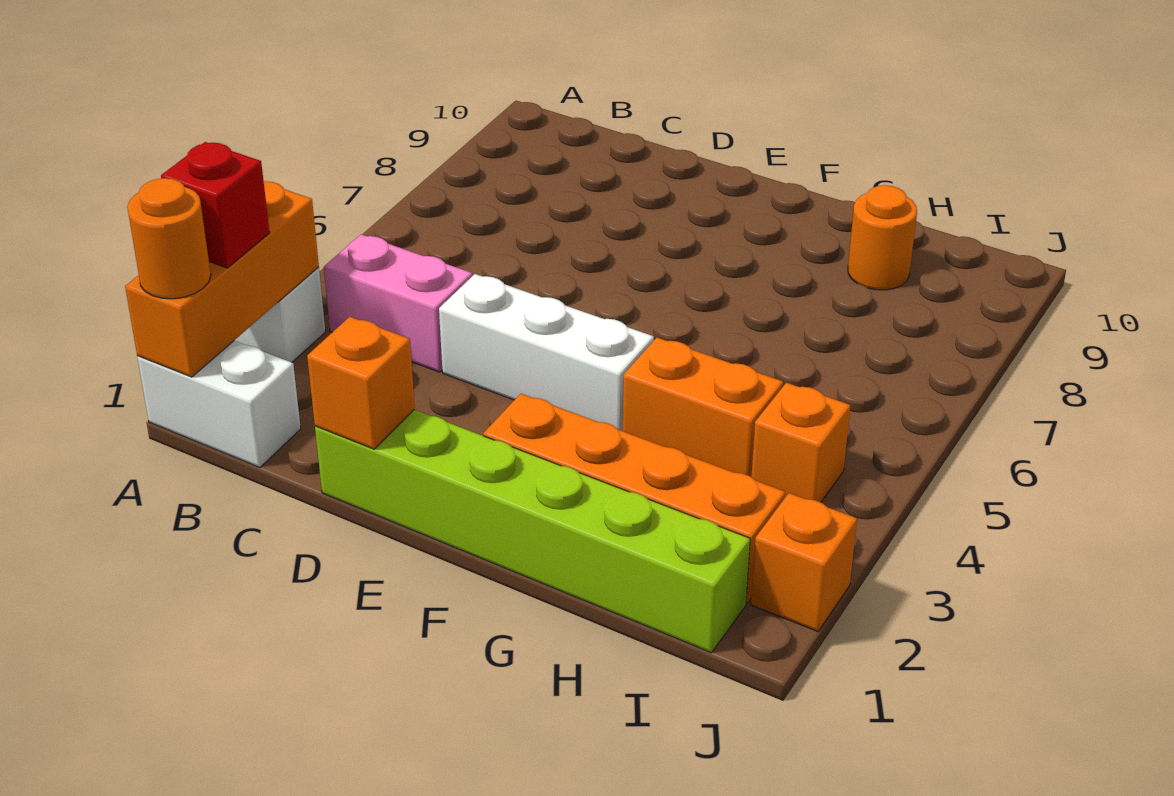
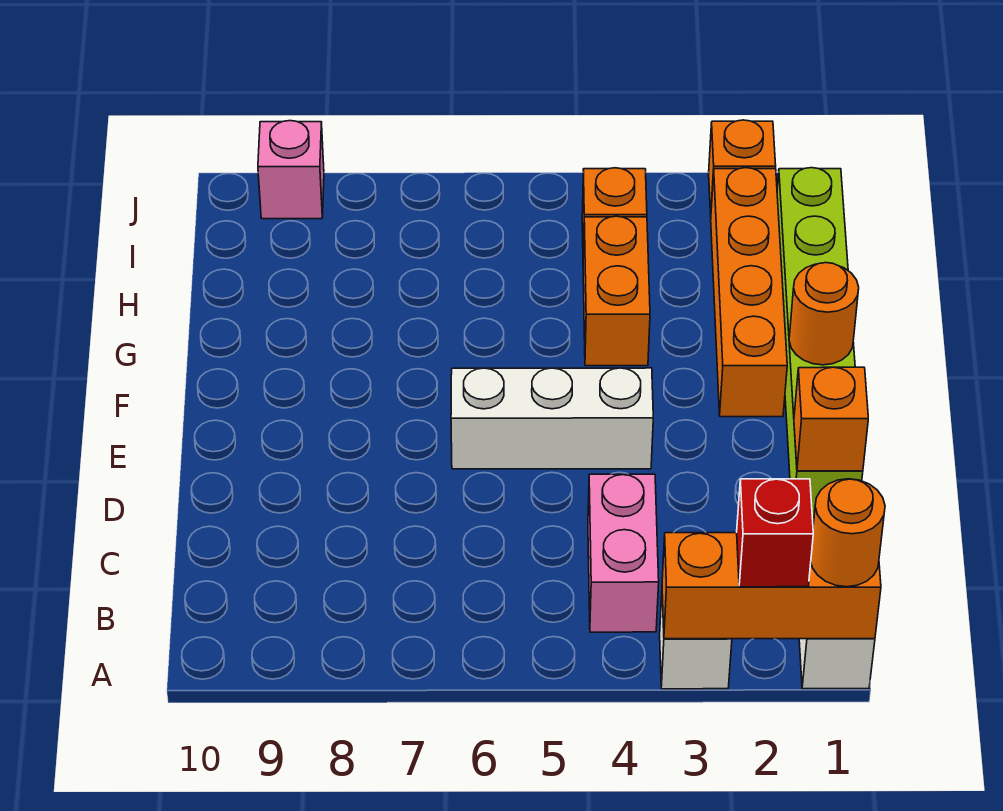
white 1x3 brick [439,274,654,431] -> white 1x3 brick turned to [451,368,653,469]
orange 1x1 round brick [848,185,917,290] -> orange 1x1 round brick moved to [789,263,859,365]
none -> pink 1x1 brick [258,121,324,219]

